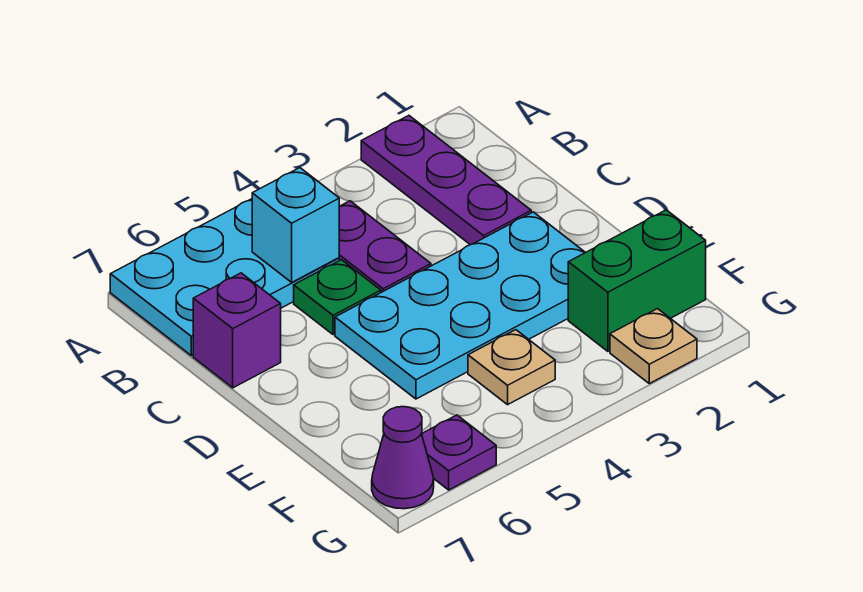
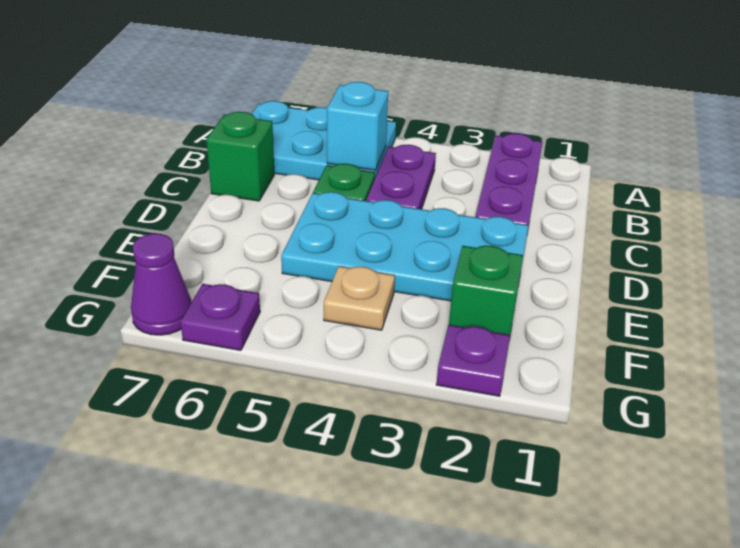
purple 1x1 brick [193,273,281,388] -> green 1x1 brick [206,112,274,201]
green 1x2 brick [568,210,706,351] -> green 1x1 brick [449,246,523,335]
tan 1x1 plate [610,309,697,384] -> purple 1x1 plate [436,325,510,396]

